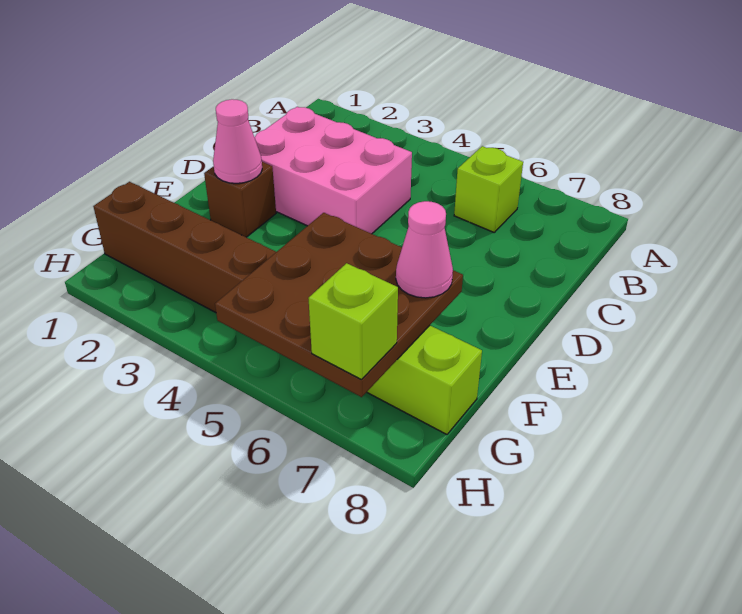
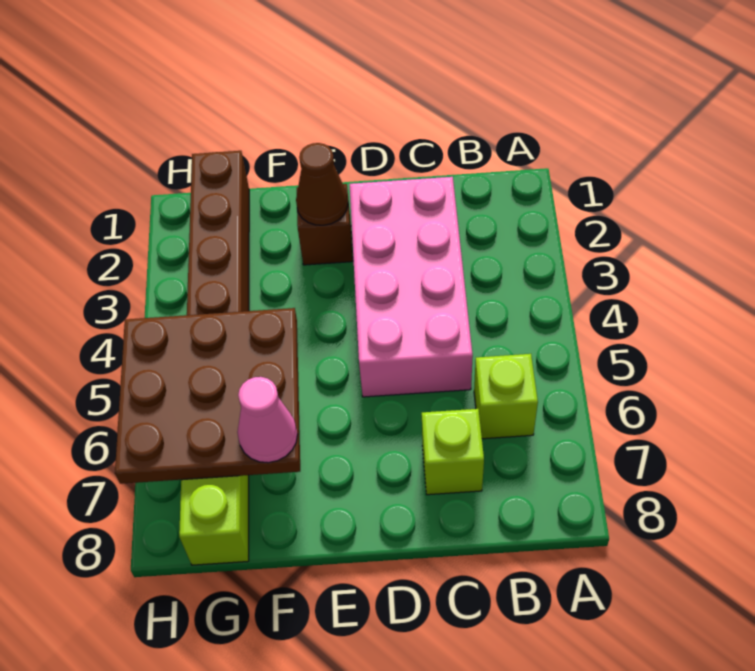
pink 2x3 brick [254,107,412,234] -> pink 2x4 brick [350,177,473,397]
pink 1x1 cone [213,99,262,183] -> brown 1x1 cone [296,143,348,225]
lime 1x1 brick [308,263,398,380] -> lime 1x1 brick moved to [422,409,484,495]

